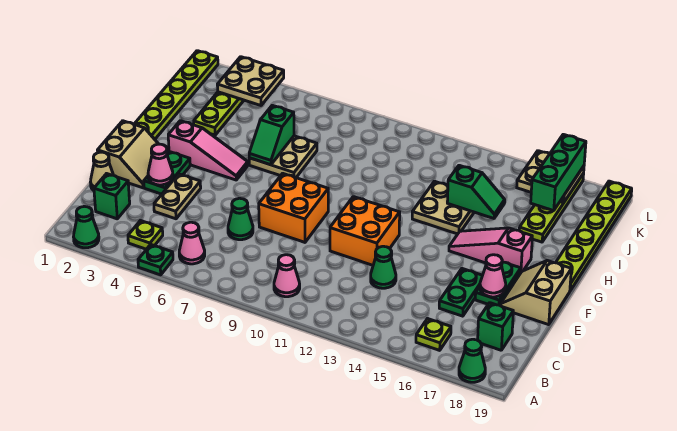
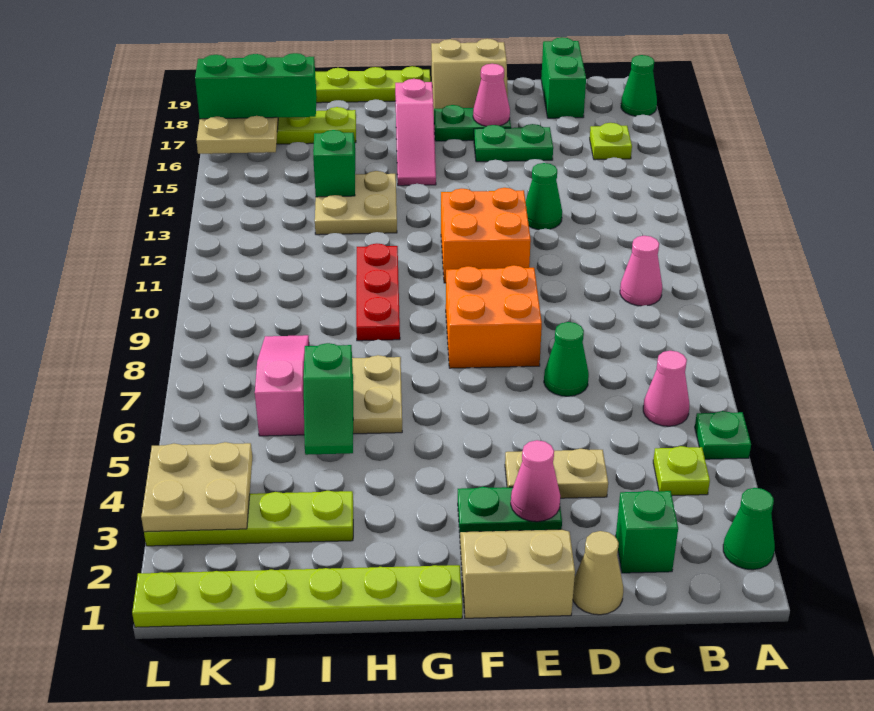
green 1x1 brick [478,303,513,350] -> green 1x2 brick [541,37,586,118]
pink 1x3 slope [168,121,248,180] -> pink 1x3 slope moved to [255,335,309,436]
green 1x2 slope [249,105,294,165] -> green 1x2 slope turned to [303,343,353,455]
none -> red 1x3 plate [356,244,400,341]

